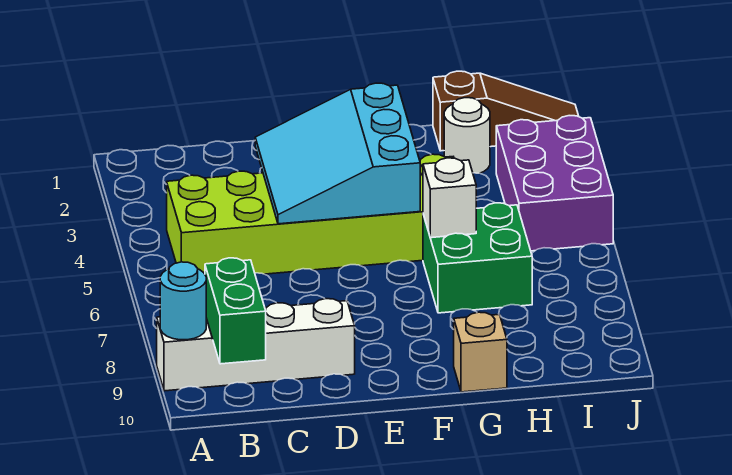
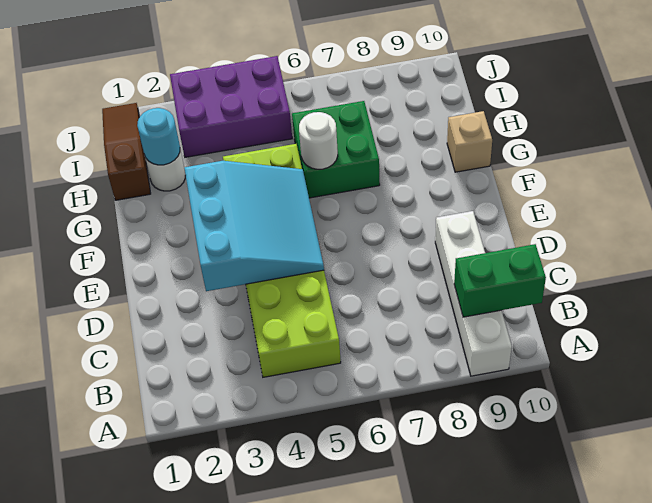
cyan 1x1 round brick [160,262,206,340] -> cyan 1x1 round brick moved to [137,108,180,165]
cyan 3x3 slope [255,83,420,224] -> cyan 3x3 slope turned to [184,161,324,291]
white 1x1 brick [423,158,476,238] -> white 1x1 round brick [299,112,338,169]

